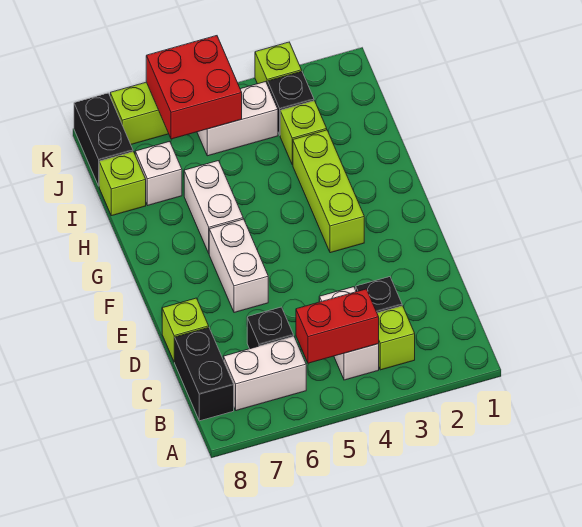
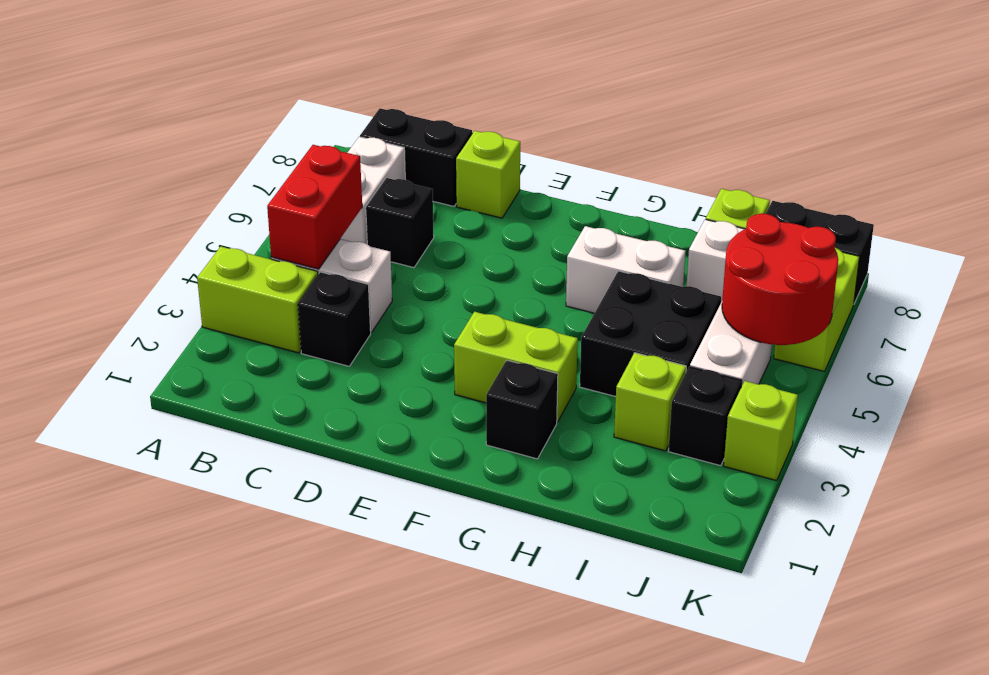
lime 1x1 brick [377,306,415,370] -> lime 1x2 brick [197,247,318,353]
white 1x2 brick [209,219,268,313] -> none
lime 1x3 brick [293,130,364,253] -> lime 1x2 brick [454,312,578,422]
none -> black 1x1 brick [486,360,558,459]
none -> black 2x2 brick [580,271,721,397]
red 2x2 brick [146,36,242,139] -> red 2x2 round brick [722,214,838,345]

